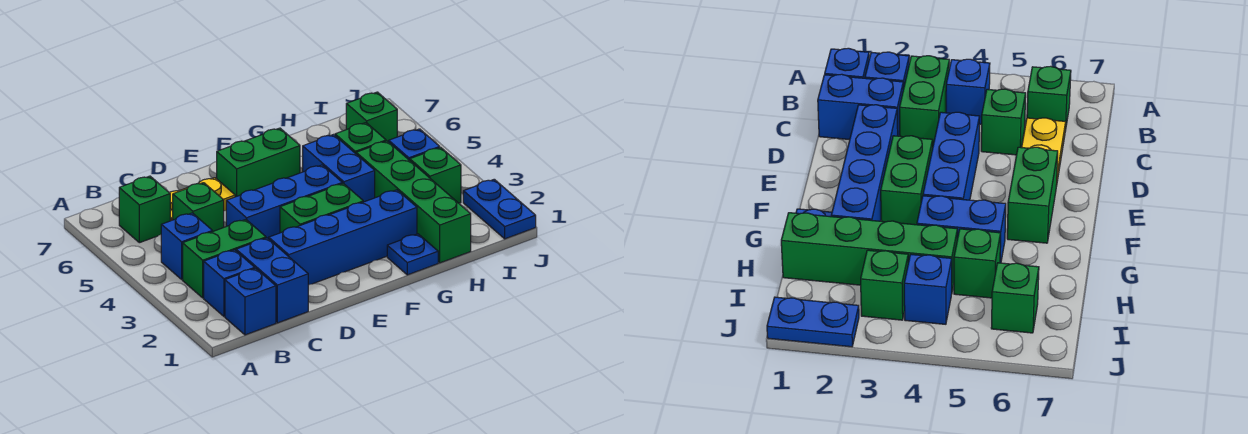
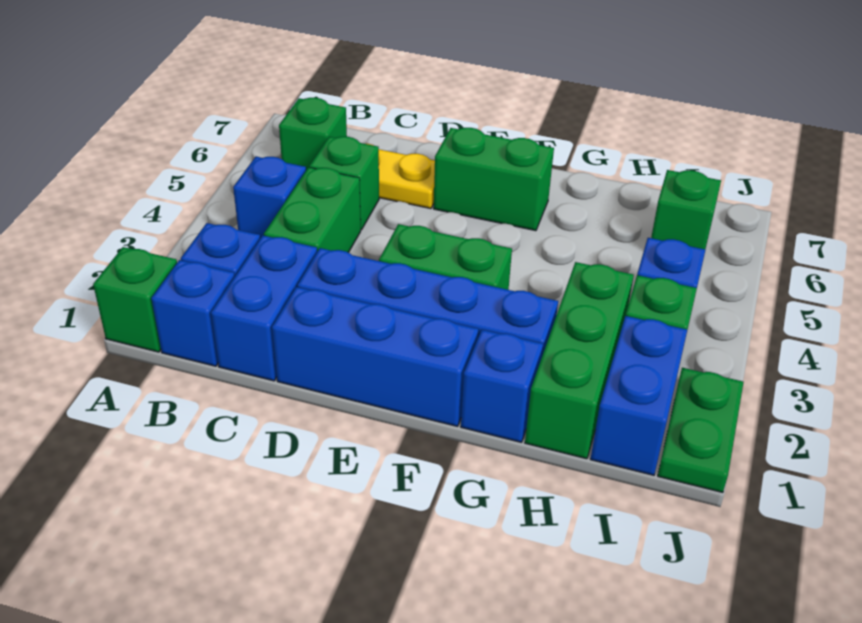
green 1x2 brick [183,220,266,298] -> green 1x2 brick turned to [264,167,361,253]
blue 1x3 brick [226,165,342,239] -> blue 1x3 brick moved to [272,287,478,426]
blue 1x1 plate [387,234,438,275] -> blue 1x1 brick [461,330,543,442]
blue 1x2 brick [303,135,375,202] -> blue 1x2 brick moved to [591,316,687,475]
green 1x4 brick [356,141,471,263] -> green 1x3 brick [525,262,634,459]
green 1x1 brick [335,123,386,154] -> green 1x1 brick moved to [93,247,177,352]
blue 1x2 plate [463,179,536,239] -> green 1x2 plate [658,368,744,493]

